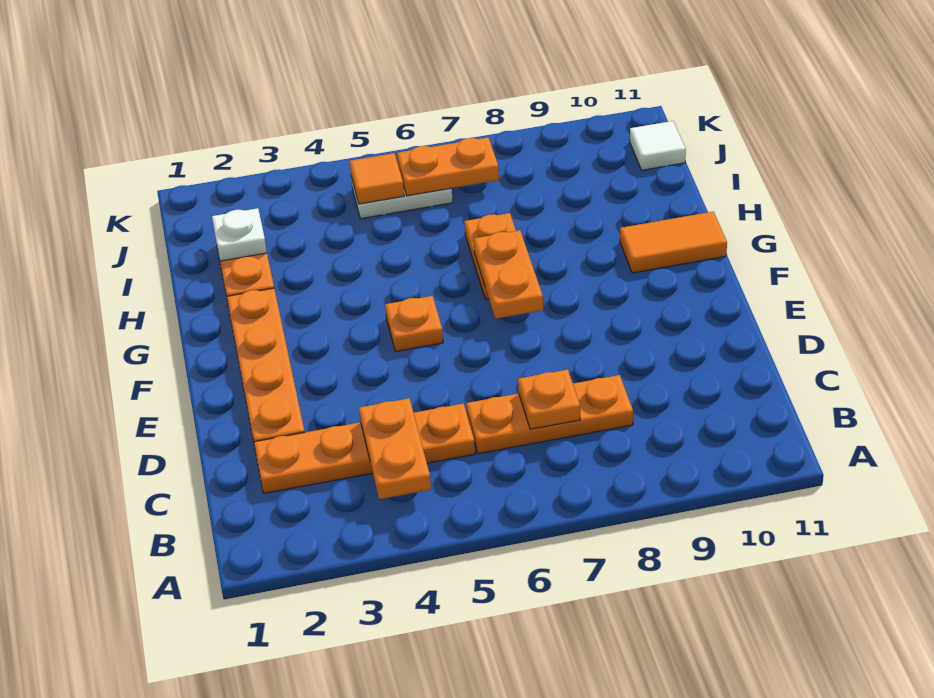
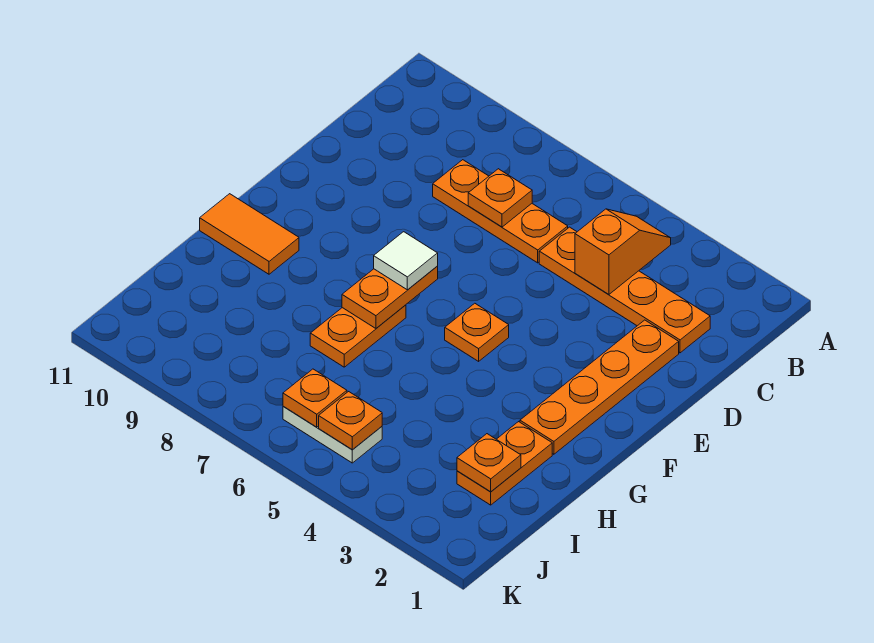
orange 1x2 plate [359,398,431,499] -> orange 1x2 slope [575,209,671,295]
white 1x1 plate [212,208,267,261] -> orange 1x1 plate [457,434,521,492]
orange 1x1 tile [350,153,404,204] -> orange 1x1 plate [319,392,382,450]
orange 1x2 plate [397,137,499,196] -> orange 1x1 plate [283,369,347,427]
white 1x1 tile [630,121,686,170] -> white 1x1 tile moved to [374,232,438,290]

